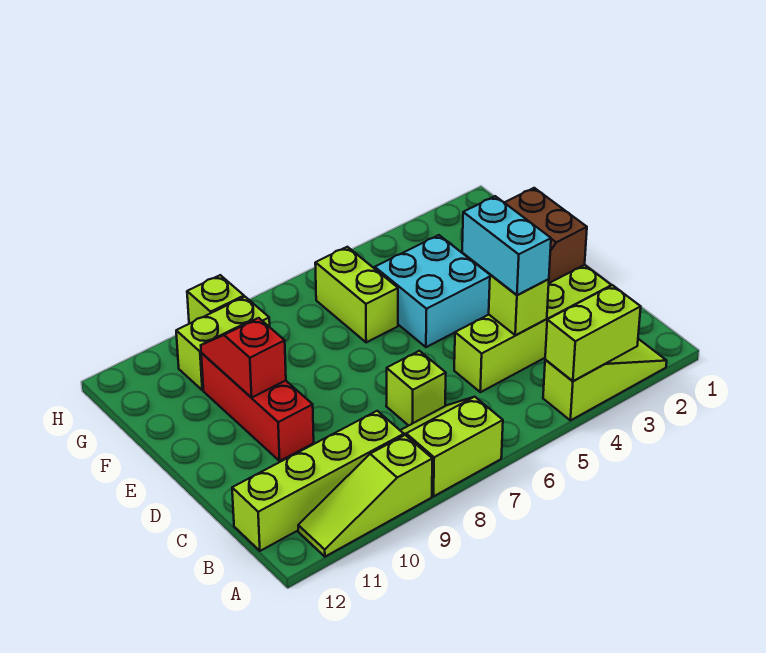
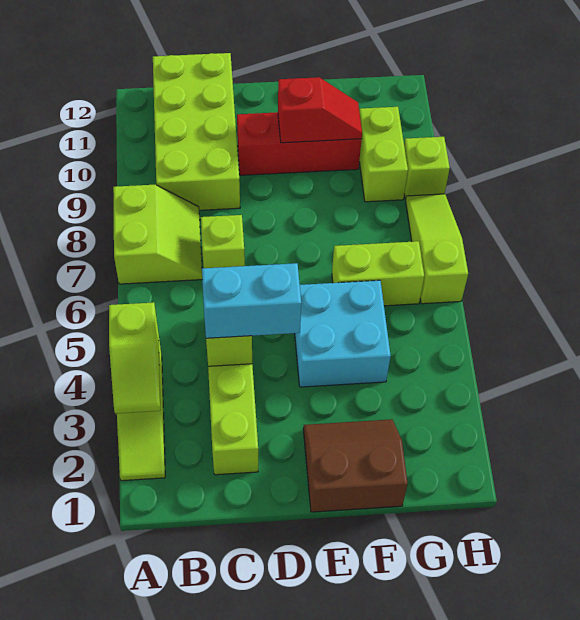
lime 1x2 brick [545,285,641,381] -> lime 1x2 slope [109,302,160,414]
lime 1x3 slope [298,435,432,557] -> lime 1x3 slope moved to [406,194,468,304]
lime 1x4 brick [232,411,404,551] -> lime 2x4 brick [153,53,240,210]

